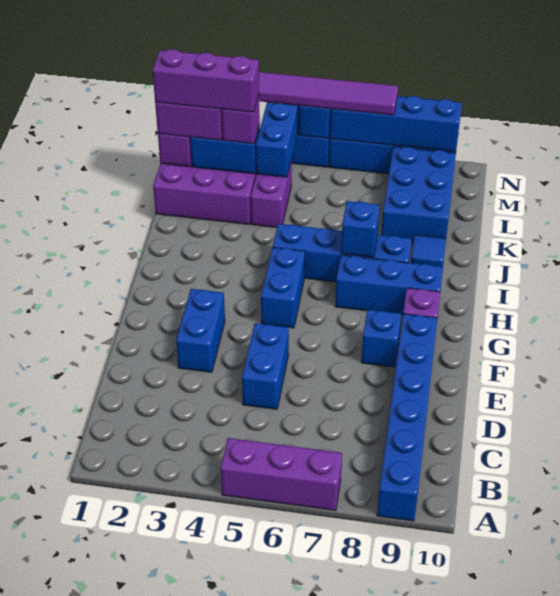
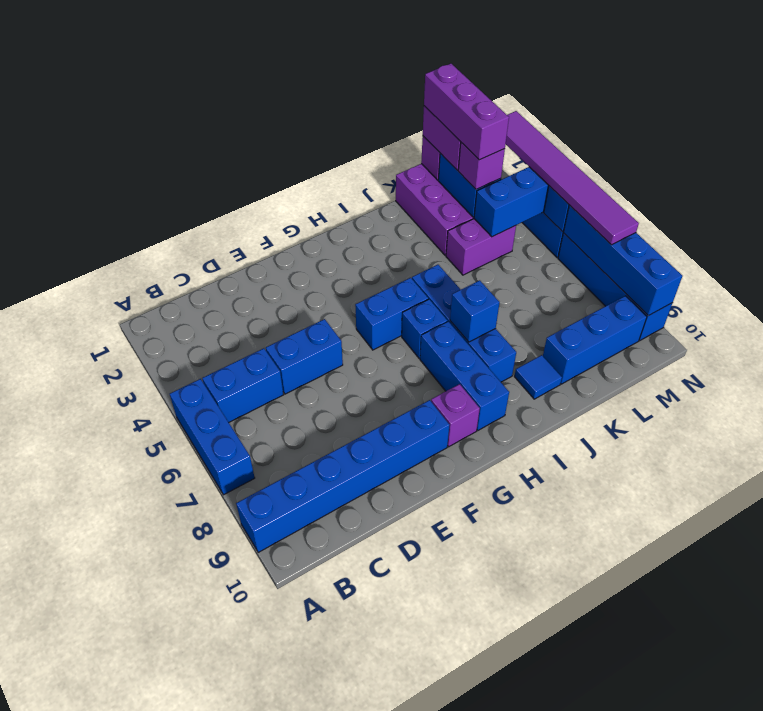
purple 1x3 brick [221,438,342,511] -> blue 1x3 brick [170,379,255,495]
blue 1x2 brick [176,289,225,372] -> blue 1x2 brick moved to [202,348,283,422]
blue 1x1 brick [361,310,401,367] -> blue 1x1 brick moved to [402,299,448,358]
blue 2x3 brick [381,147,456,243] -> blue 1x3 brick [543,296,647,384]

